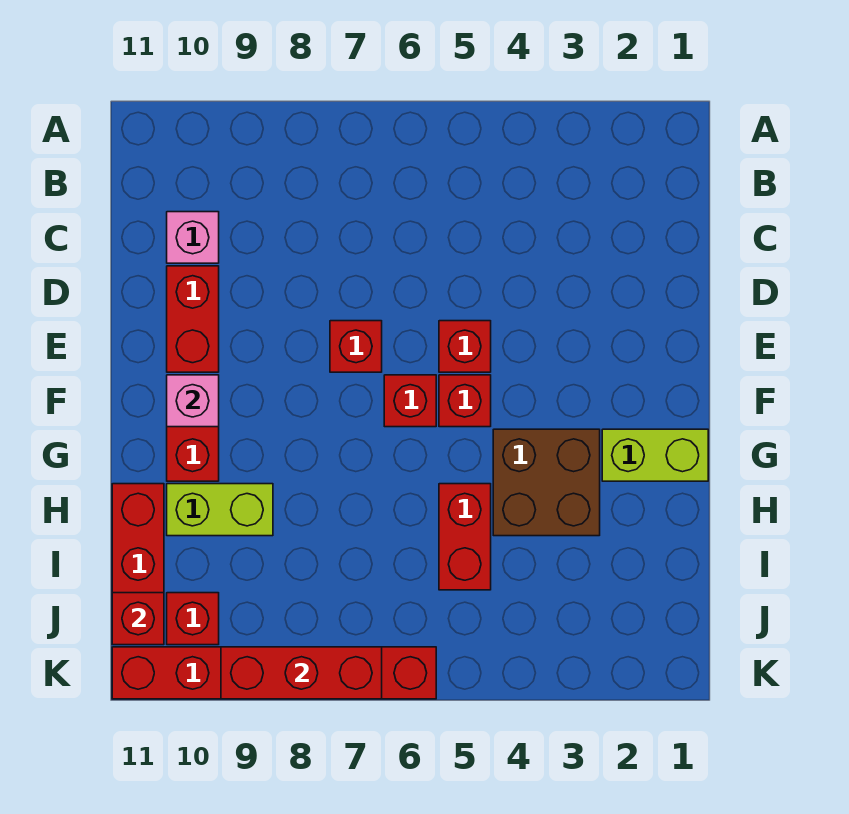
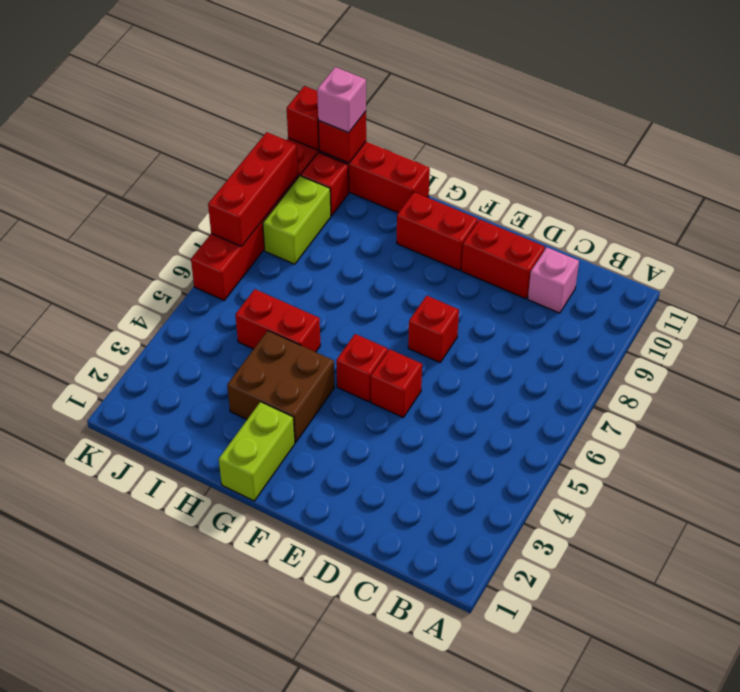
red 1x1 brick [384,375,436,427] -> red 1x1 brick moved to [287,86,319,150]
pink 1x1 brick [167,375,219,427] -> pink 1x1 brick moved to [317,67,366,133]
lime 1x2 brick [167,484,273,536] -> lime 1x2 brick moved to [263,176,331,264]

